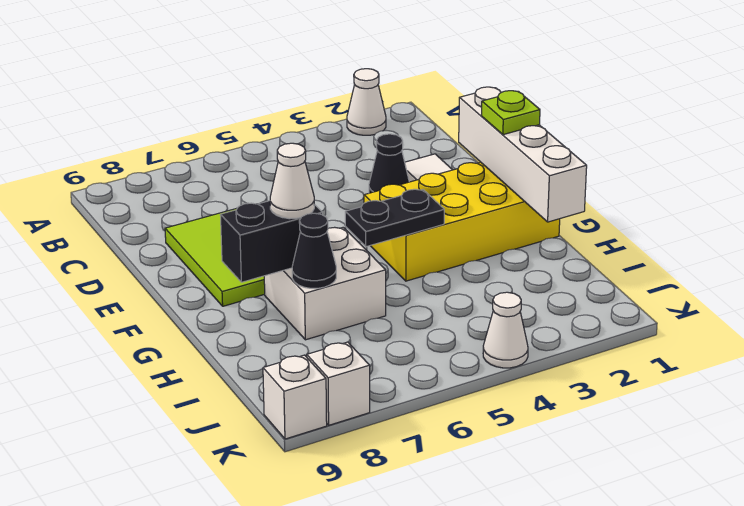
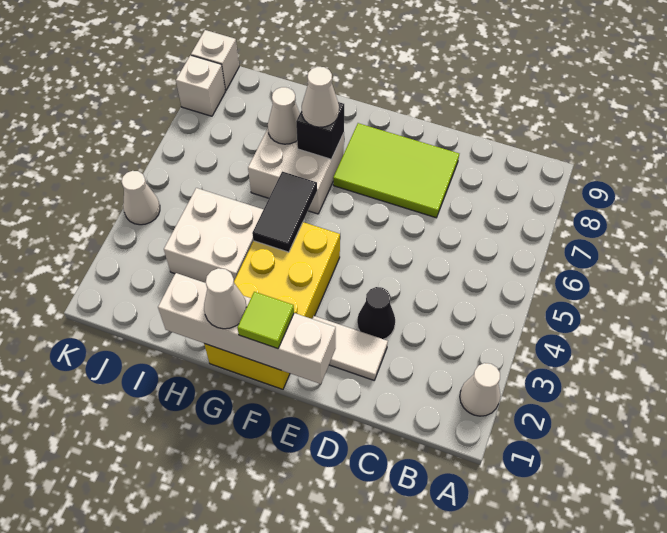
lime 1x1 plate [481,91,540,135] -> lime 1x1 tile [237,292,294,349]
none -> white 1x1 cone [204,268,247,329]
black 1x2 plate [345,189,444,247] -> black 1x2 tile [252,172,317,252]
black 1x2 brick [220,201,322,282] -> black 1x1 brick [296,102,344,159]
none -> white 2x2 brick [164,188,263,283]
black 1x1 cone [292,213,336,288] -> white 1x1 cone [268,87,300,144]

